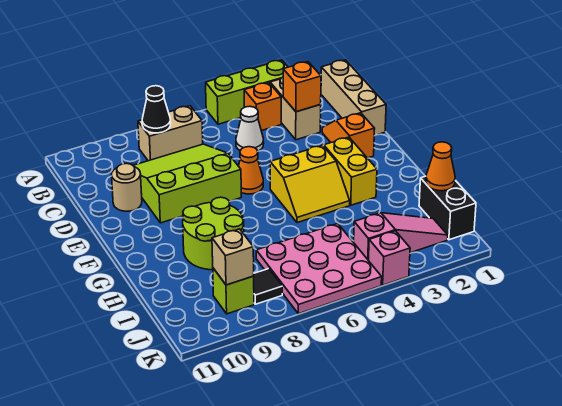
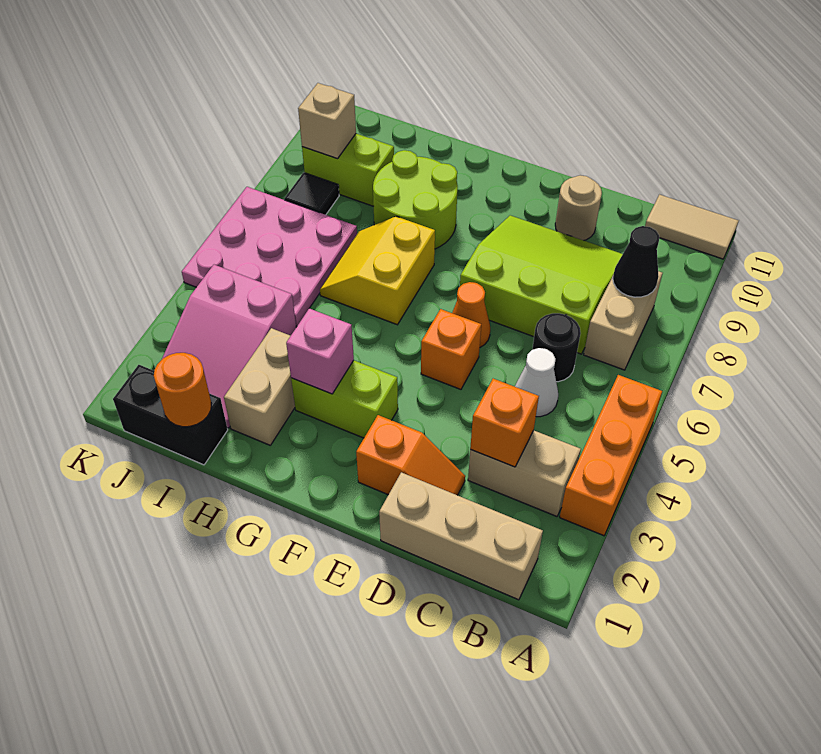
lime 1x3 brick [206,60,288,124] -> orange 1x3 brick [560,375,662,536]
none -> tan 1x2 tile [645,195,739,259]
orange 1x1 brick [244,83,281,131] -> orange 1x1 brick moved to [421,309,481,389]
none -> black 1x1 round brick [532,313,581,382]
lime 3x3 slope [133,144,241,223] -> lime 3x3 slope turned to [460,215,623,354]
yellow 1x2 brick [324,137,377,205] -> lime 1x2 brick [291,360,398,438]
yellow 2x2 slope [270,145,350,223] -> yellow 2x2 slope moved to [320,216,435,325]
none -> tan 1x2 brick [224,328,295,445]
orange 1x1 cone [426,142,455,191] -> orange 1x1 round brick [154,353,211,427]
pink 1x3 slope [354,213,448,261] -> pink 2x3 slope [162,265,296,428]
lime 1x1 brick [213,268,254,314] -> lime 1x2 brick [302,134,394,206]
pink 1x1 brick [369,231,410,285] -> pink 1x1 brick moved to [286,308,354,394]

